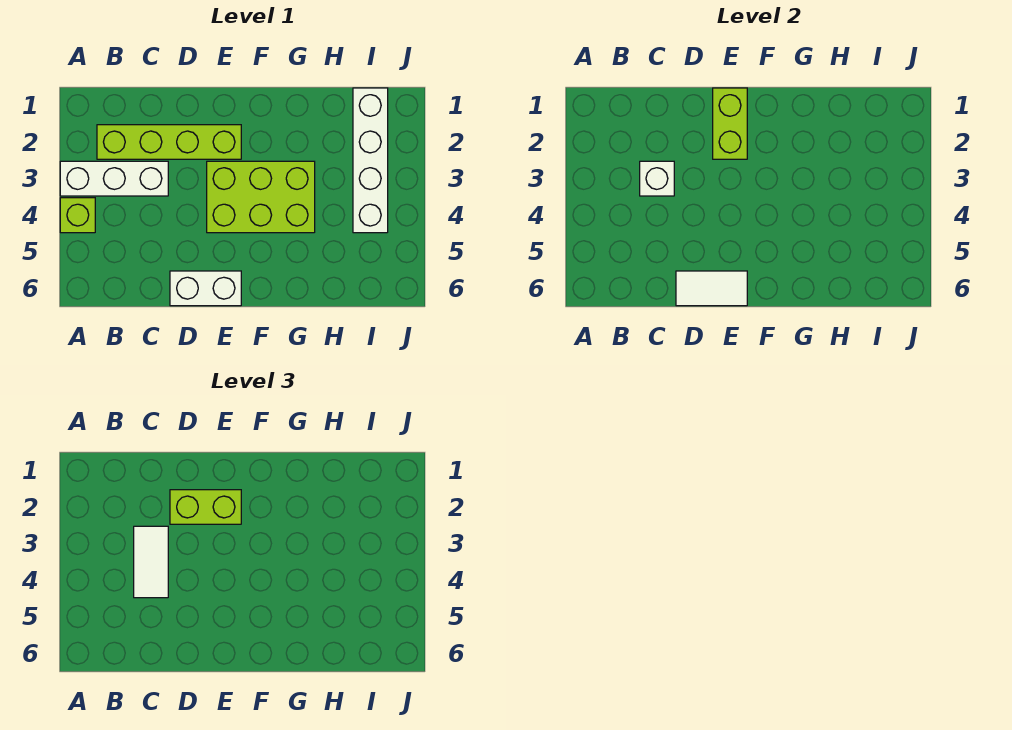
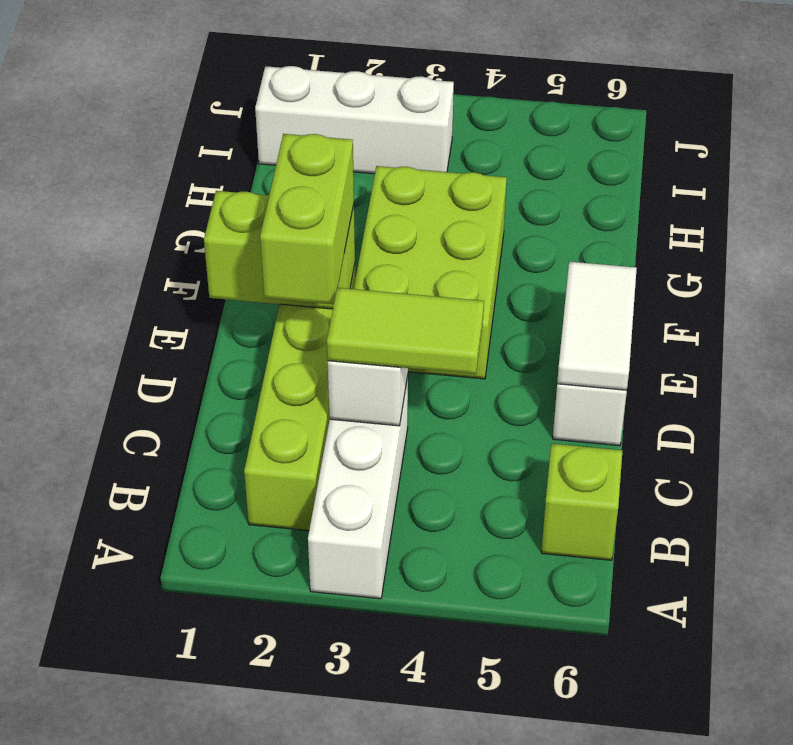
lime 1x1 brick [60,198,95,233] -> lime 1x1 brick moved to [541,444,622,560]
white 1x2 tile [134,526,168,598] -> lime 1x2 tile [327,288,484,374]
white 1x4 brick [353,88,388,233] -> white 1x3 brick [255,66,454,174]

